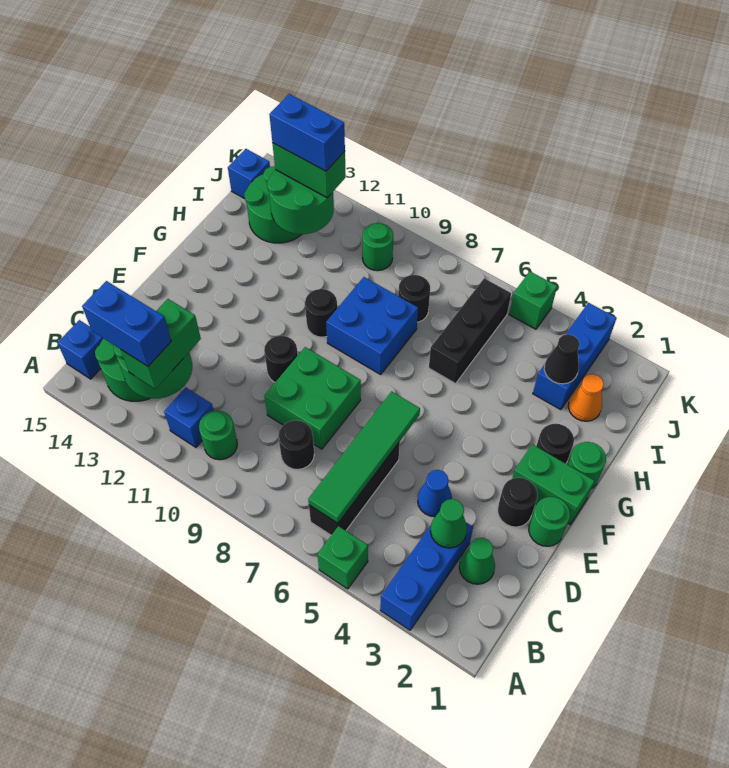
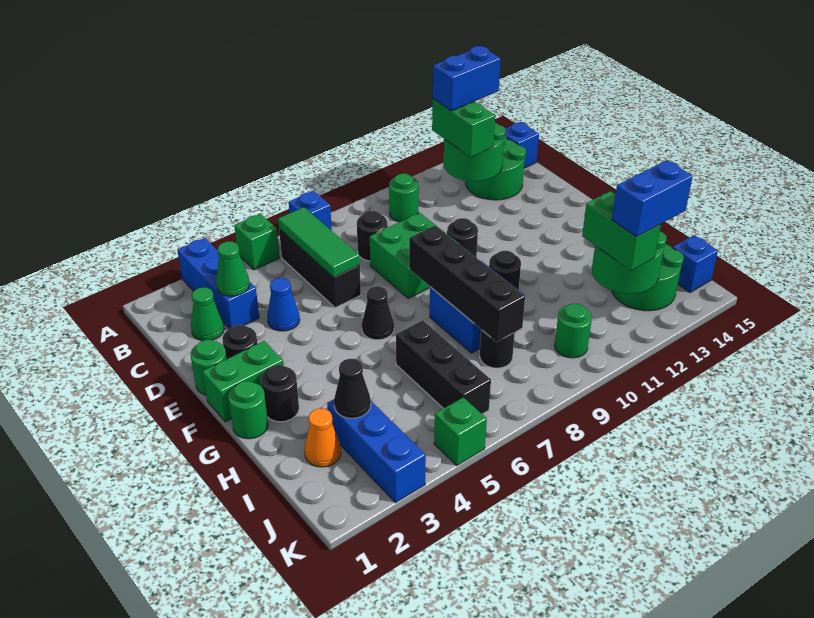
green 1x4 tile [308,391,420,523] -> green 1x3 tile [278,207,360,277]
blue 1x1 brick [164,387,214,447] -> blue 1x1 brick moved to [289,191,332,231]
none -> black 1x1 cone [362,286,394,340]
none -> black 1x4 brick [409,226,525,342]
green 1x2 brick [272,143,346,198] -> green 1x2 brick turned to [582,191,661,270]

